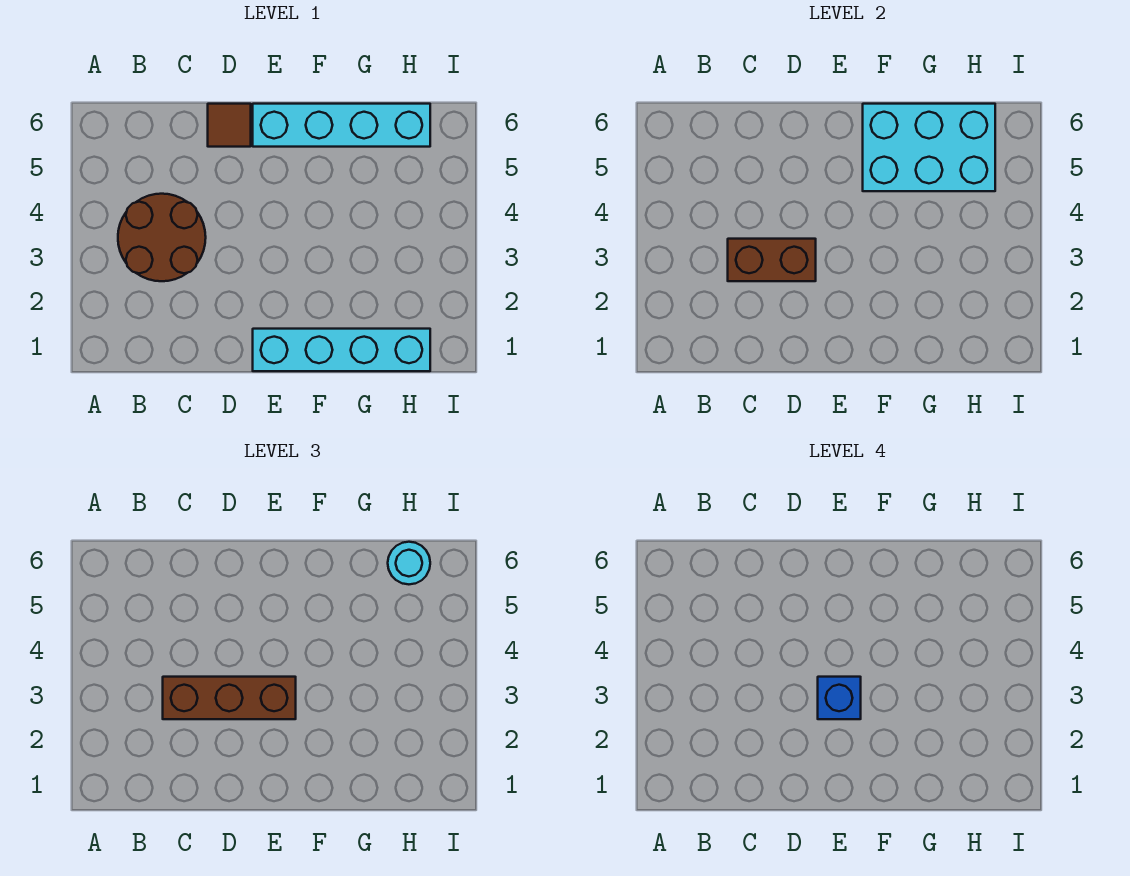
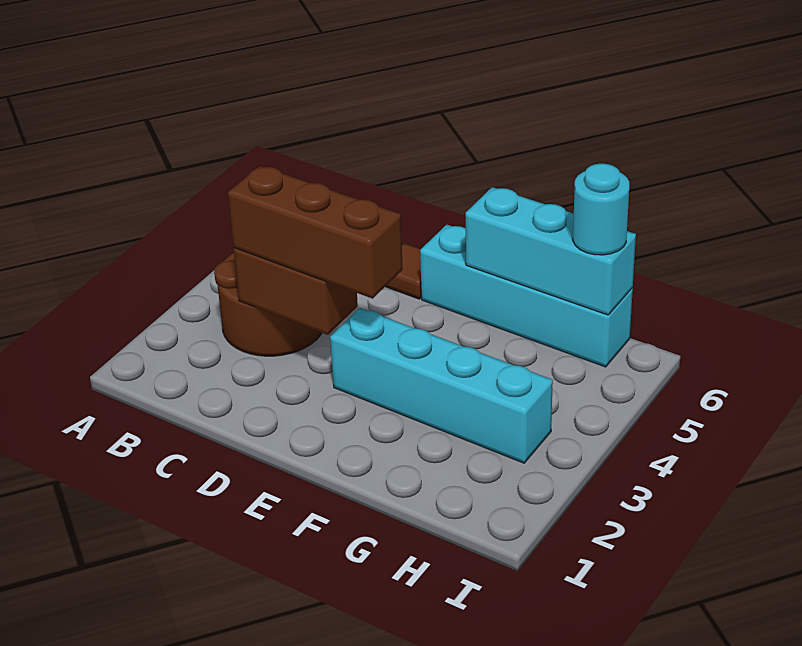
cyan 1x4 brick [253,329,430,371] -> cyan 1x4 brick moved to [330,308,553,463]
blue 1x1 brick [818,677,861,719] -> none
cyan 2x3 brick [863,104,995,191] -> cyan 1x3 brick [466,187,636,315]

